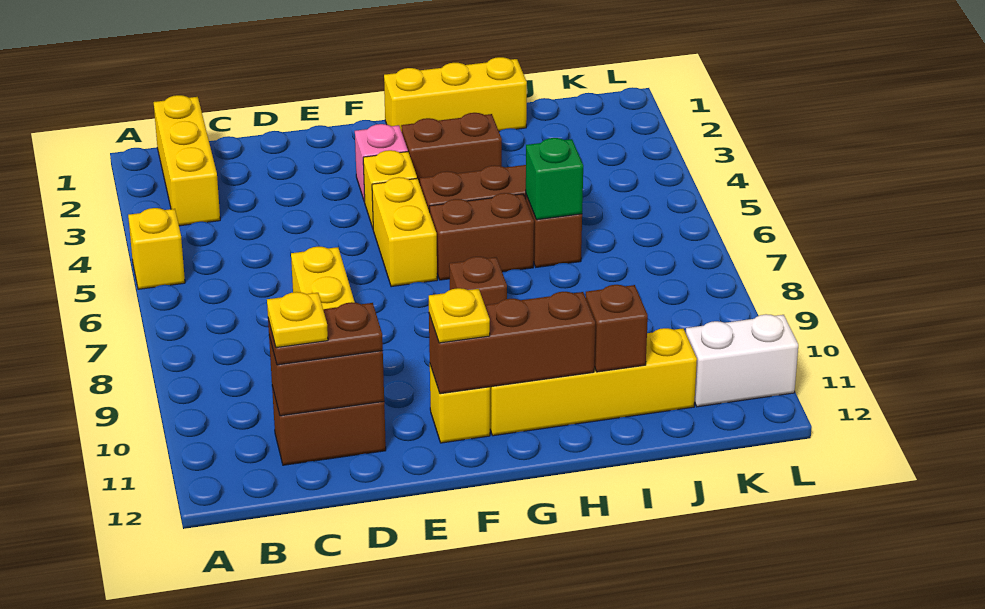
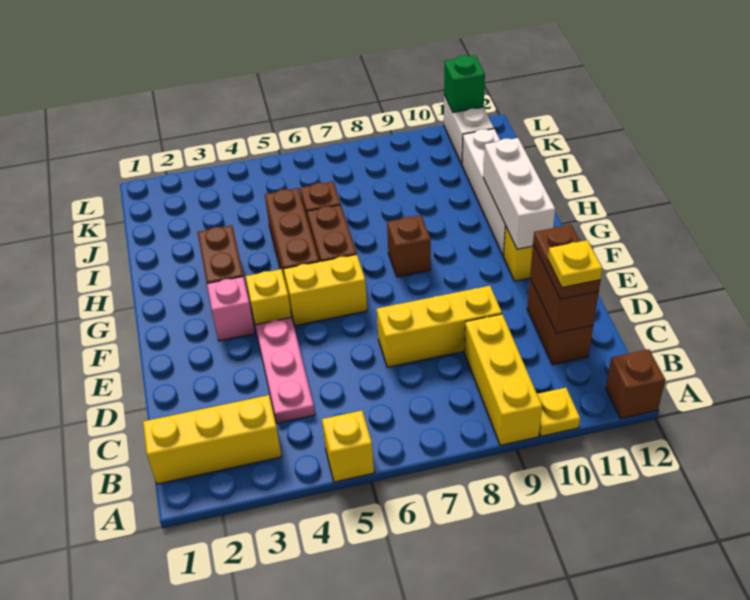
none -> pink 1x3 plate [255,318,315,423]
brown 1x3 brick [429,292,595,394] -> white 1x3 brick [483,138,555,249]
yellow 1x1 plate [429,288,490,343] -> yellow 1x1 plate moved to [537,388,580,436]
yellow 1x3 brick [384,57,527,132] -> yellow 1x3 brick moved to [464,314,542,445]
yellow 1x4 brick [490,328,697,436] -> white 1x4 brick [462,129,506,256]
green 1x1 brick [526,138,583,220] -> green 1x1 brick moved to [444,55,485,112]
brown 1x1 brick [586,285,648,372] -> brown 1x1 brick moved to [606,349,665,419]

